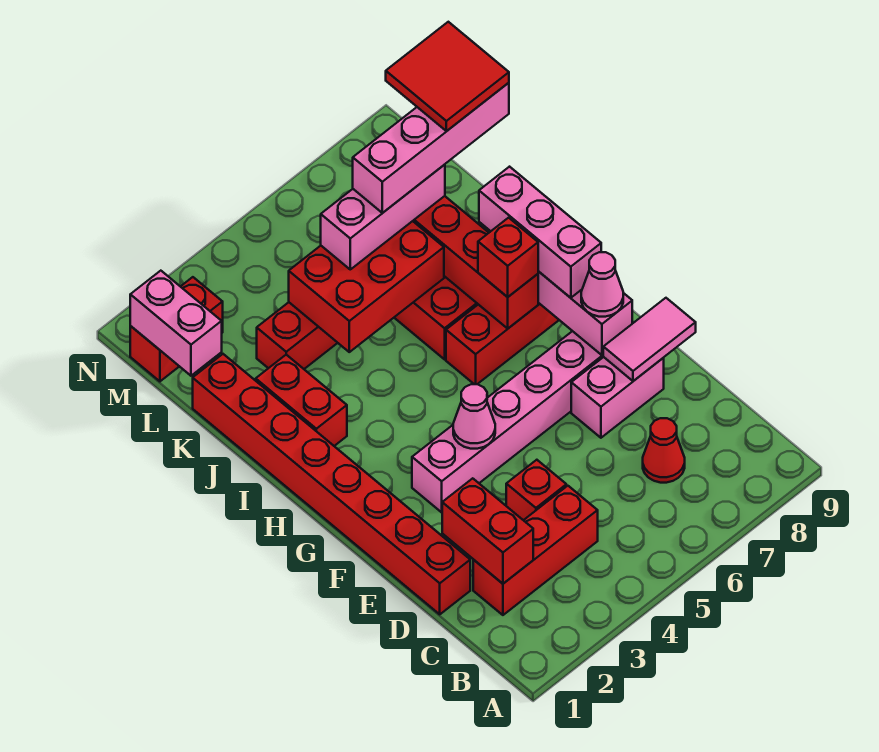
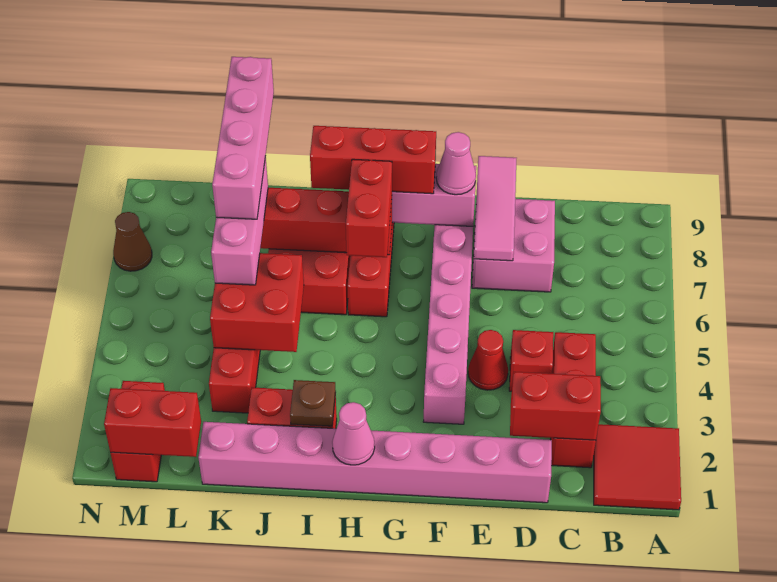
red 1x1 cone [643,418,685,483] -> red 1x1 cone moved to [468,330,508,390]
red 1x8 brick [193,354,470,614] -> pink 1x8 brick [198,422,552,503]
pink 1x2 brick [571,357,664,438] -> pink 2x2 brick [472,199,555,292]
pink 1x2 tile [603,298,696,381] -> pink 1x3 tile [474,156,517,261]
pink 1x1 cone [453,384,495,449] -> pink 1x1 cone moved to [332,402,375,465]
pink 1x3 brick [479,167,601,298] -> red 1x3 brick [310,126,436,194]
red 1x1 brick [478,218,538,297] -> red 1x2 brick [346,159,392,257]
none -> brown 1x1 plate [290,380,336,426]
red 2x3 brick [289,221,444,352] -> red 2x2 brick [210,253,304,352]
red 2x2 tile [386,22,509,131] -> red 2x2 tile moved to [594,424,681,510]
pink 1x2 brick [130,271,222,376] -> red 1x2 brick [104,388,201,457]
none -> brown 1x1 cone [113,212,152,271]

